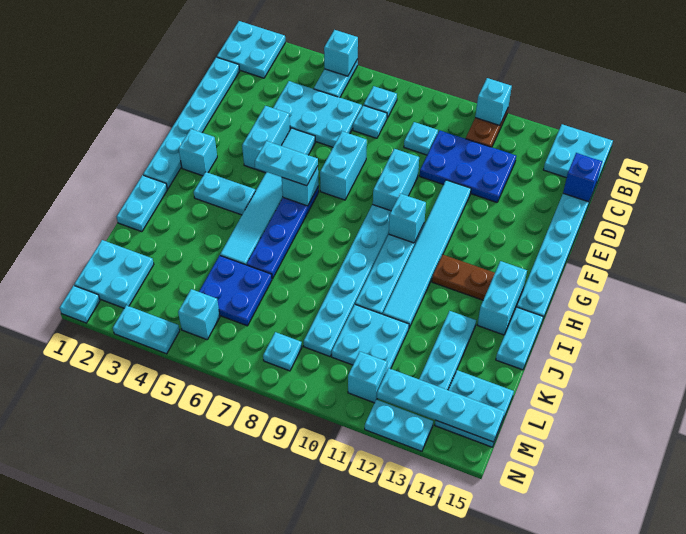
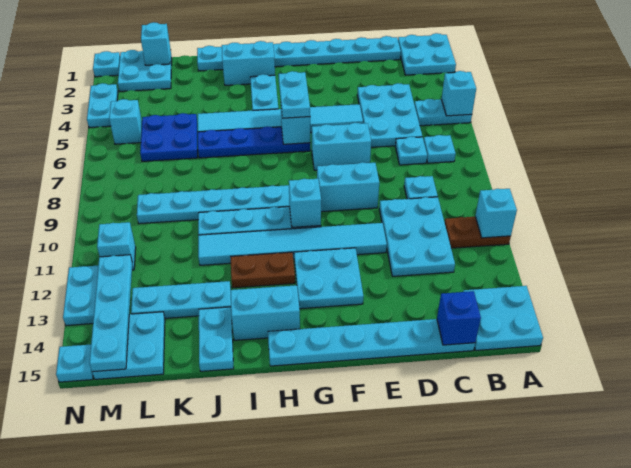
blue 2x3 plate [420,130,516,202] -> cyan 2x3 plate [379,197,455,276]
cyan 1x2 brick [242,106,290,173] -> cyan 1x2 brick moved to [222,41,275,85]
cyan 1x1 brick [179,129,217,176] -> cyan 1x1 brick moved to [141,22,171,65]
brown 1x2 plate [432,255,495,300] -> brown 1x2 plate turned to [231,252,295,288]
cyan 1x2 plate [496,307,543,370] -> cyan 1x2 plate turned to [199,307,234,371]
cyan 2x2 plate [332,305,409,370] -> cyan 2x2 plate moved to [294,248,363,309]
cyan 1x1 plate [263,332,302,371] -> cyan 1x1 plate moved to [56,344,93,382]

